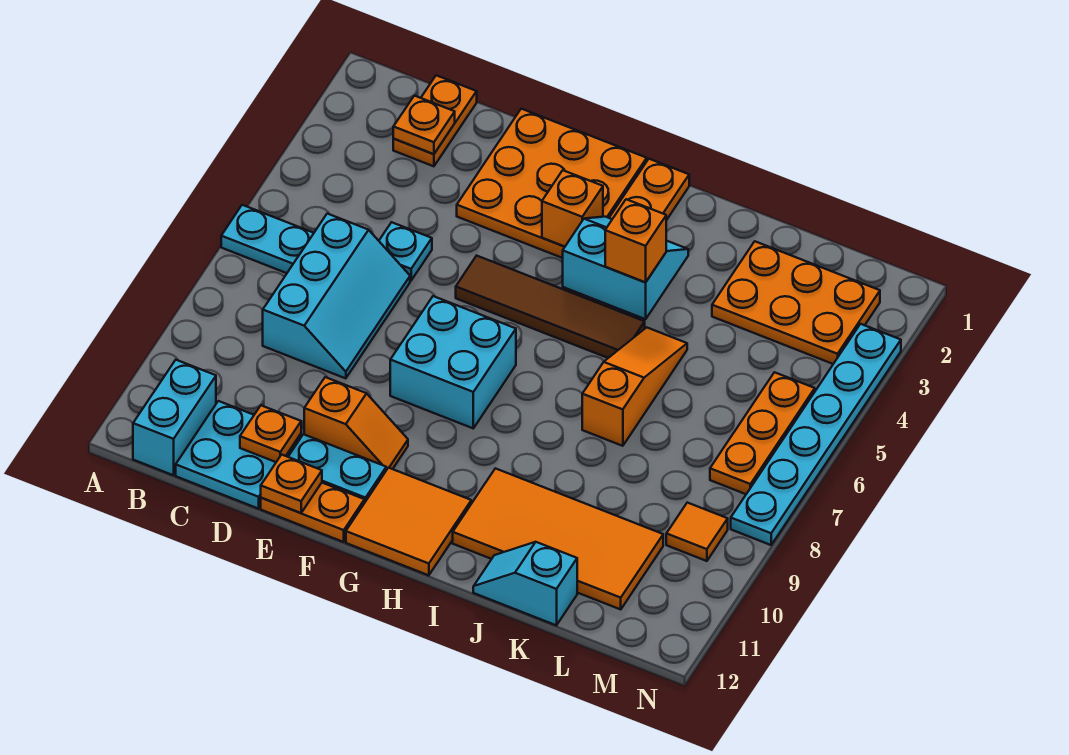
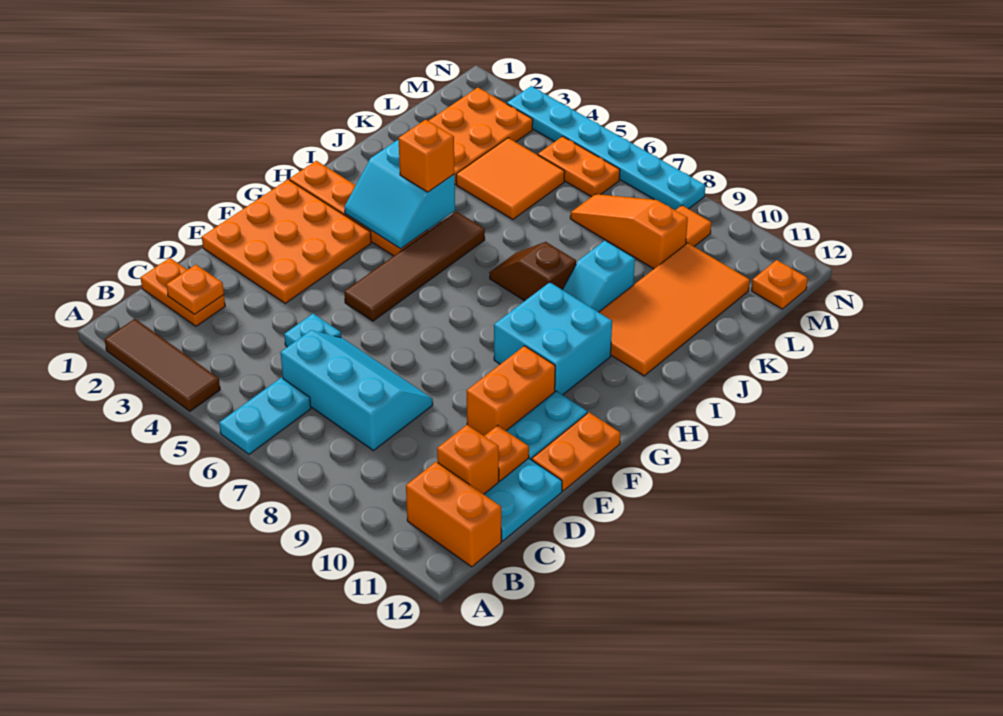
none -> brown 1x3 tile [105,319,220,411]
cyan 1x2 brick [133,360,216,475] -> orange 1x2 brick [406,462,501,567]
orange 1x2 slope [304,377,408,470] -> orange 1x2 brick [467,346,555,436]
orange 1x1 plate [261,455,322,513] -> orange 1x1 plate moved to [751,260,808,309]
cyan 2x2 brick [390,296,516,428] -> cyan 2x2 brick moved to [494,282,612,395]
orange 1x1 brick [542,170,603,247] -> orange 1x1 brick moved to [437,425,499,494]
orange 2x2 tile [346,468,471,575] -> orange 2x2 tile moved to [456,138,565,219]
cyan 2x2 slope [563,217,688,319] -> cyan 2x2 slope turned to [344,140,455,249]
none -> brown 1x2 slope [489,242,576,301]
orange 1x3 slope [582,327,687,446] -> orange 1x3 slope moved to [570,194,688,269]
cyan 1x2 slope [473,542,577,625] -> cyan 1x2 slope moved to [562,241,635,312]
orange 1x3 plate [710,372,815,494] -> orange 1x2 plate [538,136,620,197]

